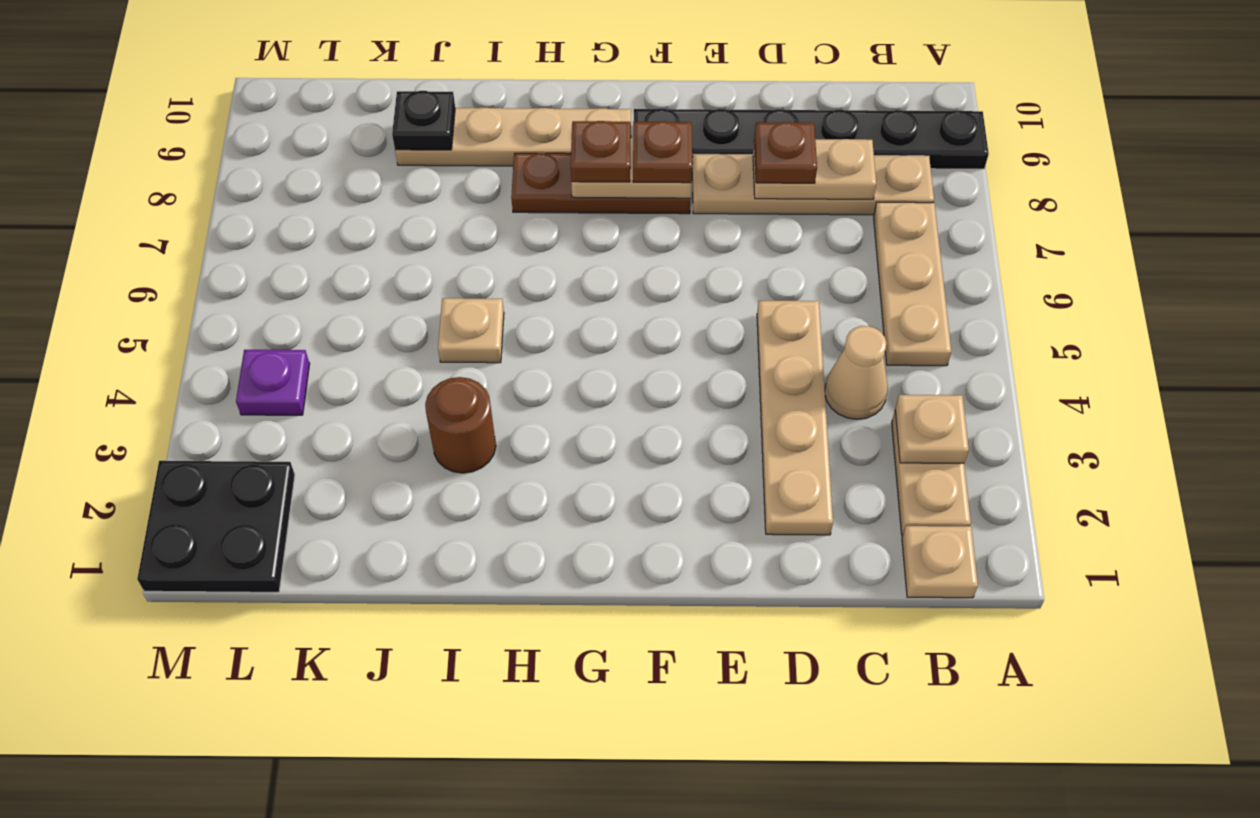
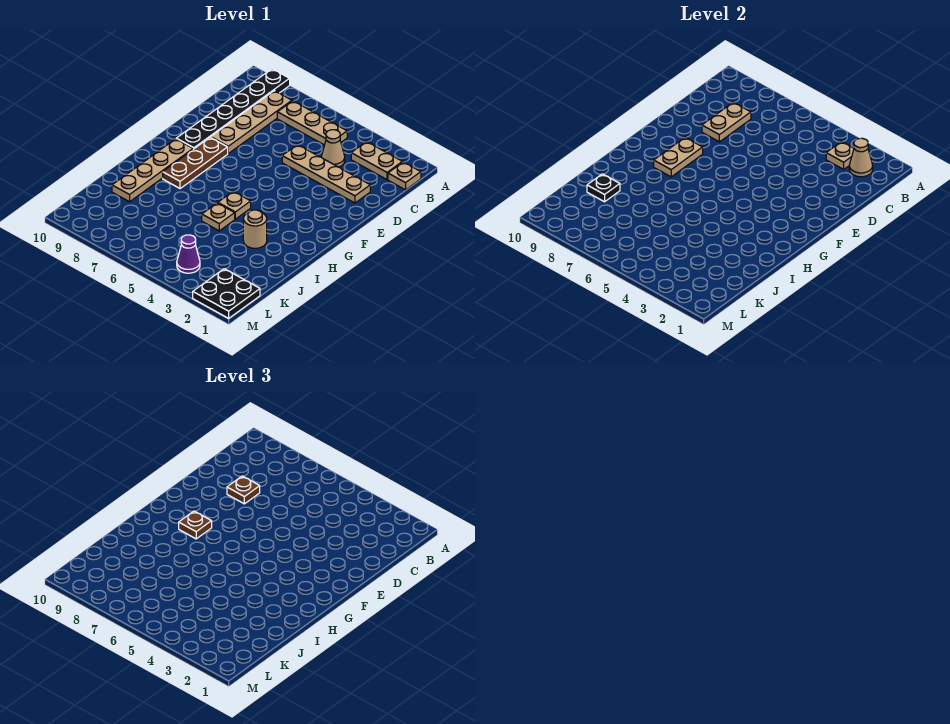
none -> tan 1x1 cone [849,138,873,177]
brown 1x1 plate [633,121,692,183] -> none
none -> tan 1x1 plate [218,191,251,219]
brown 1x1 round brick [425,377,496,473] -> tan 1x1 round brick [243,210,267,248]
purple 1x1 plate [236,350,310,415] -> purple 1x1 cone [177,235,200,273]

